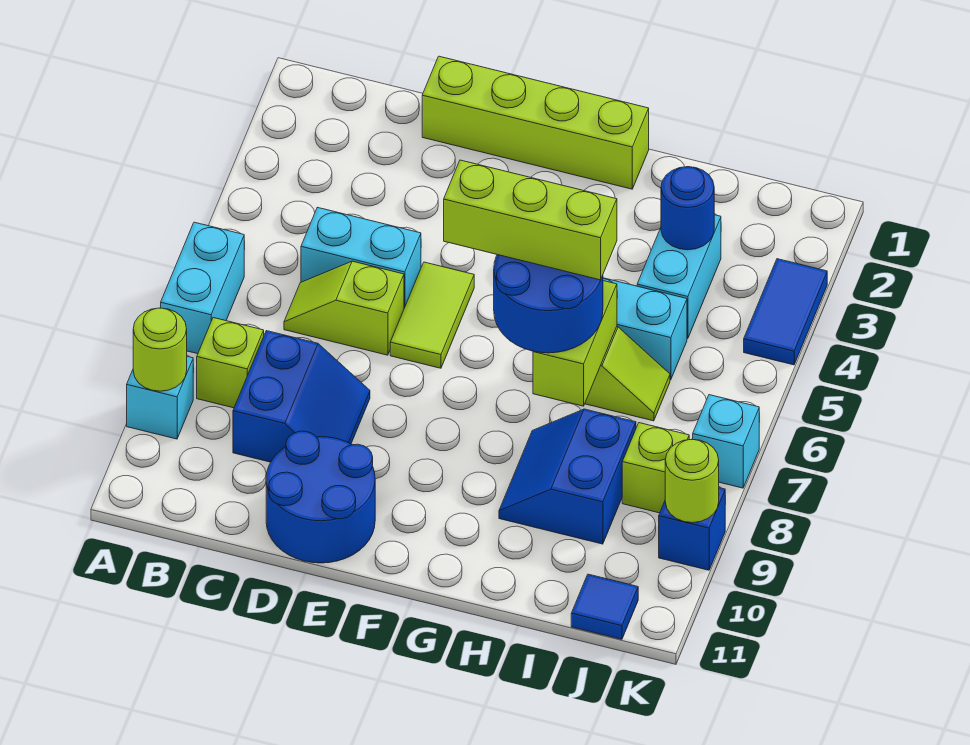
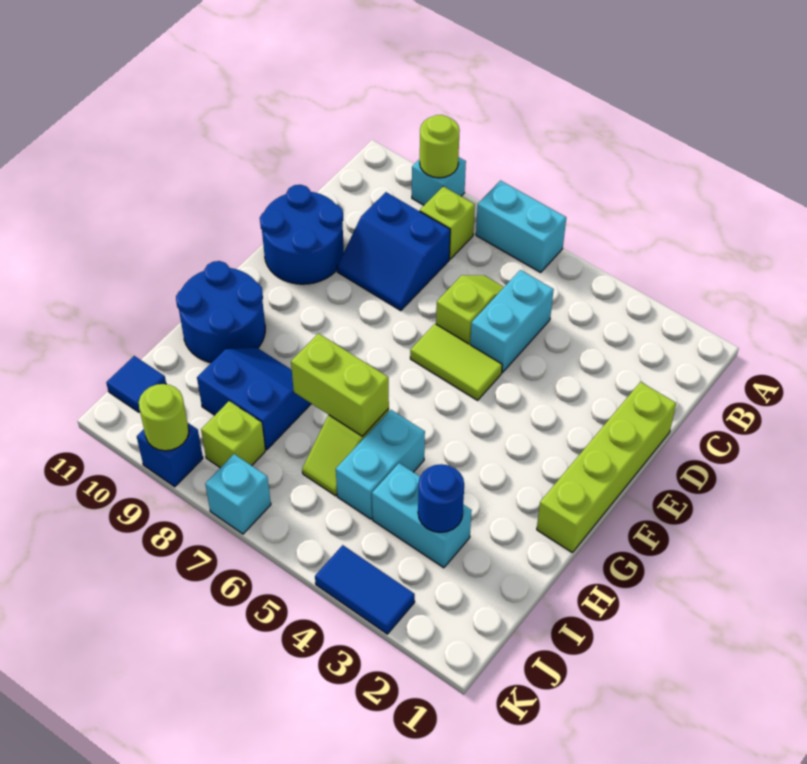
lime 1x3 brick [444,160,617,280] -> none
blue 2x2 round brick [494,255,603,353] -> blue 2x2 round brick moved to [176,261,265,363]

